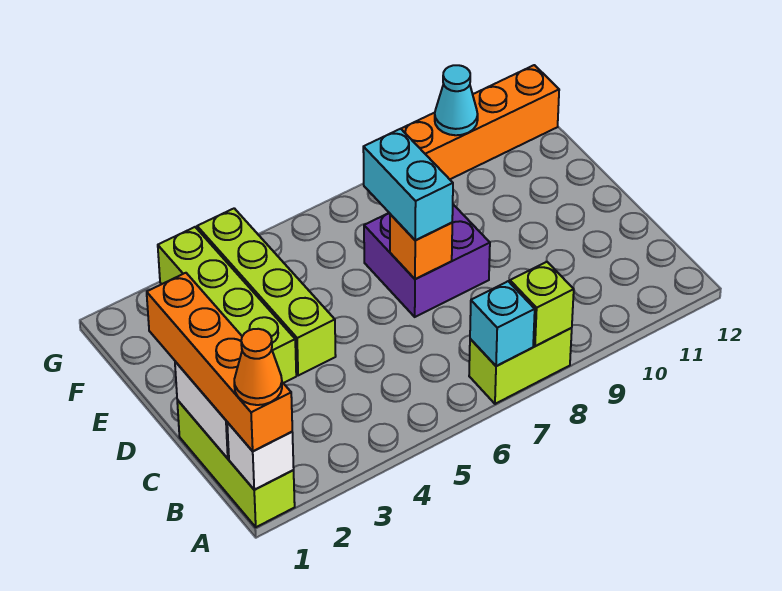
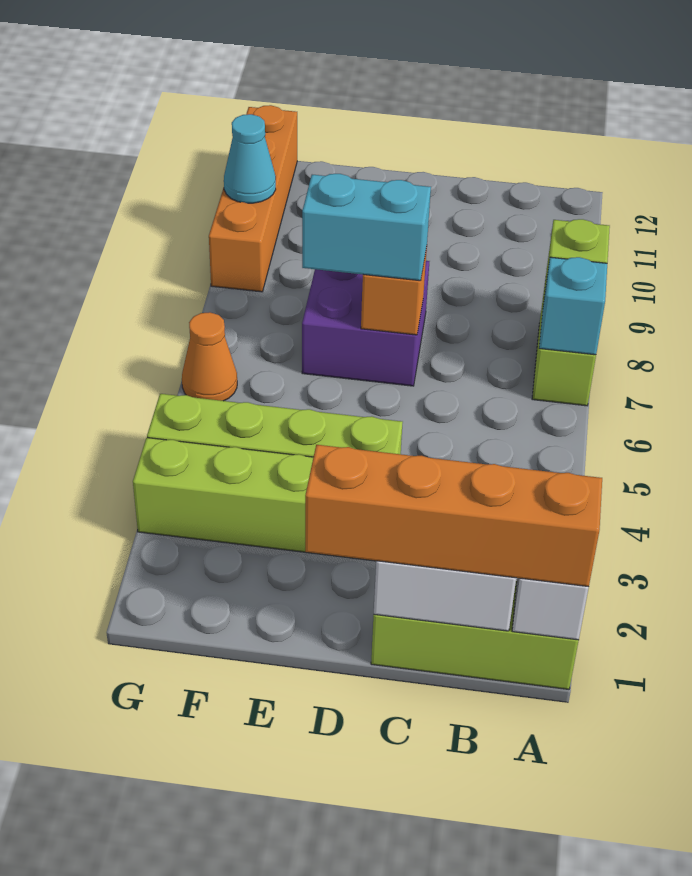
orange 1x1 cone [234,329,282,405] -> orange 1x1 cone moved to [182,312,237,401]

